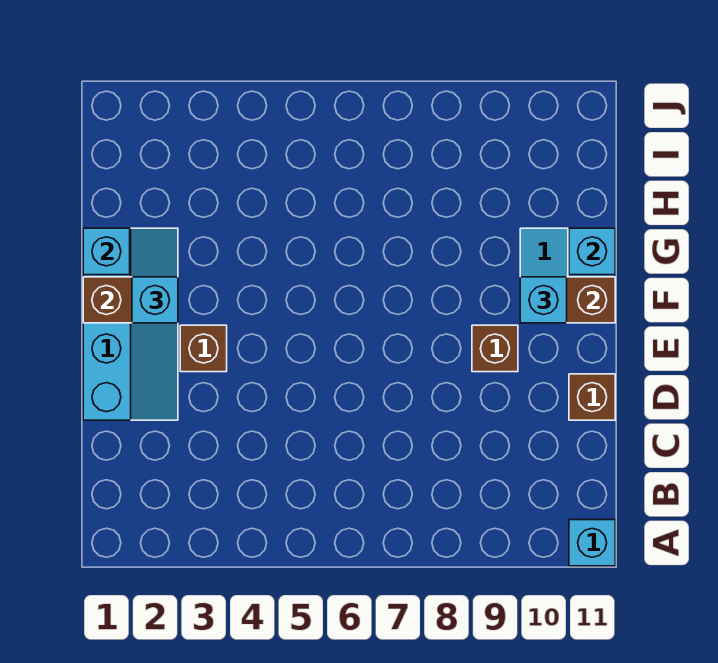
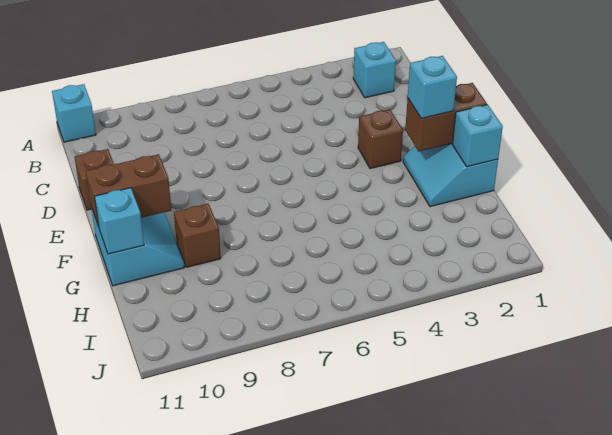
cyan 2x4 slope [83,228,178,420] -> cyan 2x2 slope [403,144,498,207]
brown 1x1 brick [472,325,518,372] -> brown 1x1 brick moved to [174,204,221,267]
cyan 1x1 brick [520,277,567,323] -> cyan 1x1 brick moved to [353,42,396,98]

